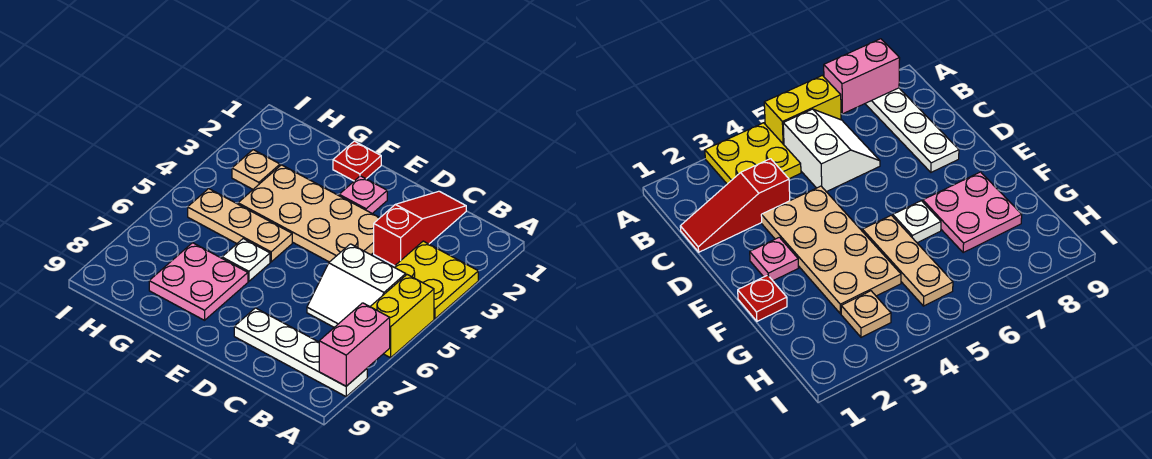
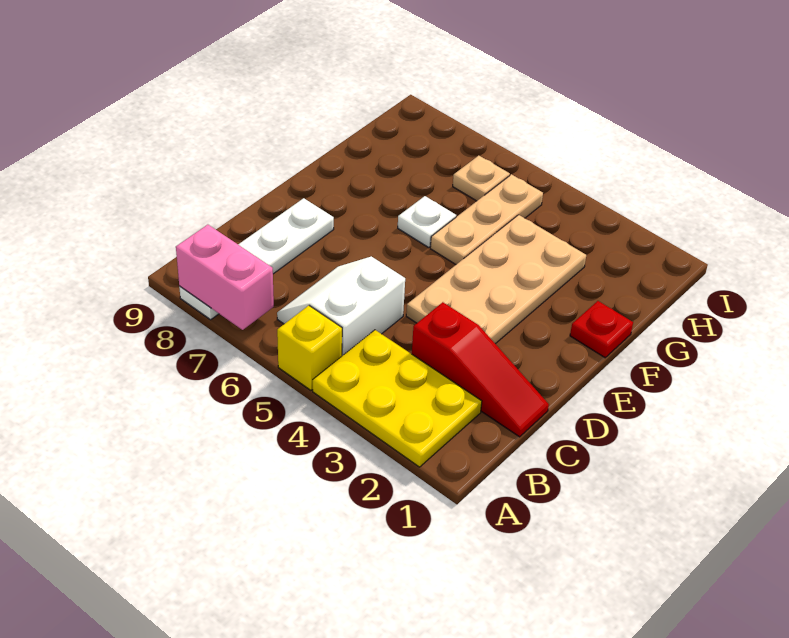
yellow 2x2 plate [394,241,478,319] -> yellow 2x3 plate [313,330,482,467]
yellow 1x2 brick [370,275,434,358] -> yellow 1x1 brick [277,306,342,390]
pink 1x1 plate [339,176,387,214] -> none
pink 2x2 plate [149,243,248,320] -> none
tan 1x1 plate [232,150,280,189] -> tan 1x1 plate moved to [453,155,510,201]

